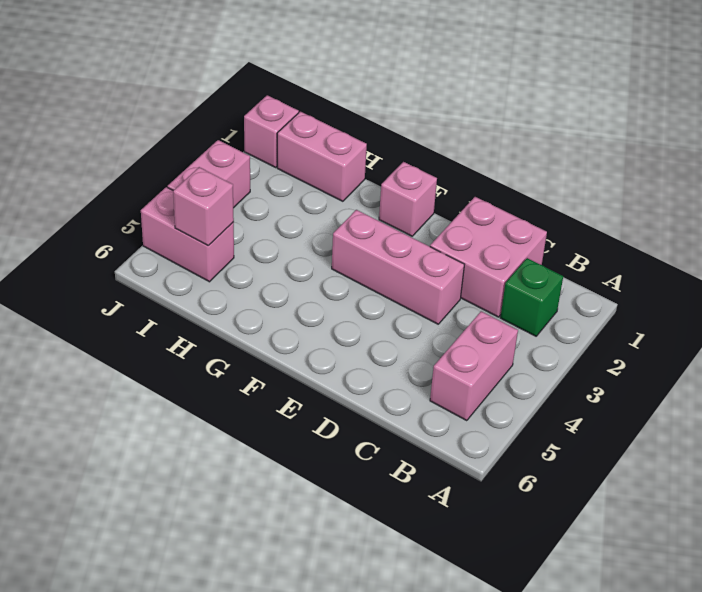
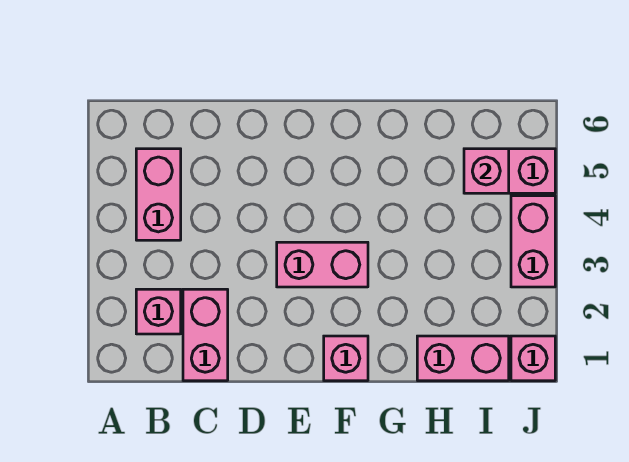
green 1x1 brick [500,258,563,336] -> pink 1x1 brick [136,289,181,334]
pink 2x2 brick [430,197,547,317] -> pink 1x2 brick [183,289,228,381]
pink 1x3 brick [332,210,464,324] -> pink 1x2 brick [277,242,368,287]

